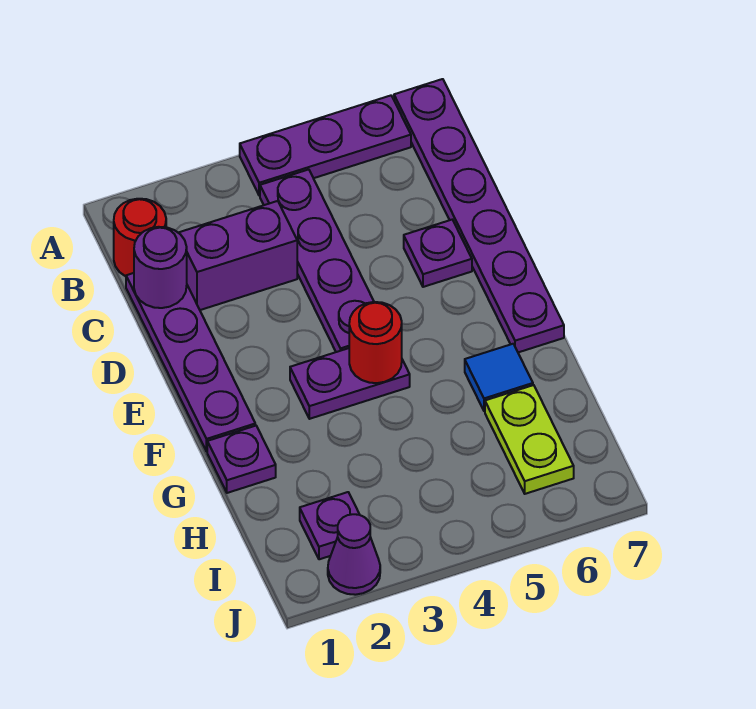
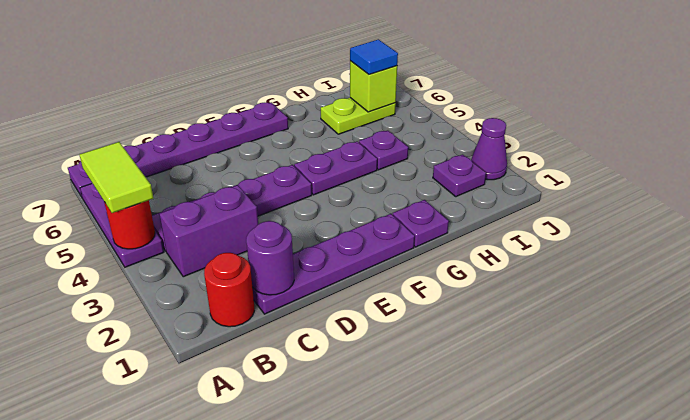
none -> lime 1x2 tile [80,142,153,213]
purple 1x2 brick [178,201,297,310] -> purple 1x2 brick turned to [159,185,258,277]
purple 1x1 plate [404,220,472,287] -> purple 1x1 plate moved to [359,130,408,170]
purple 1x2 plate [290,348,410,419] -> purple 1x2 plate turned to [294,141,377,195]
red 1x1 round brick [349,302,402,383] -> red 1x1 round brick moved to [104,200,155,249]
blue 1x1 tile [465,344,533,411] -> blue 1x1 tile moved to [350,39,398,74]
none -> lime 1x1 brick [350,61,397,112]

